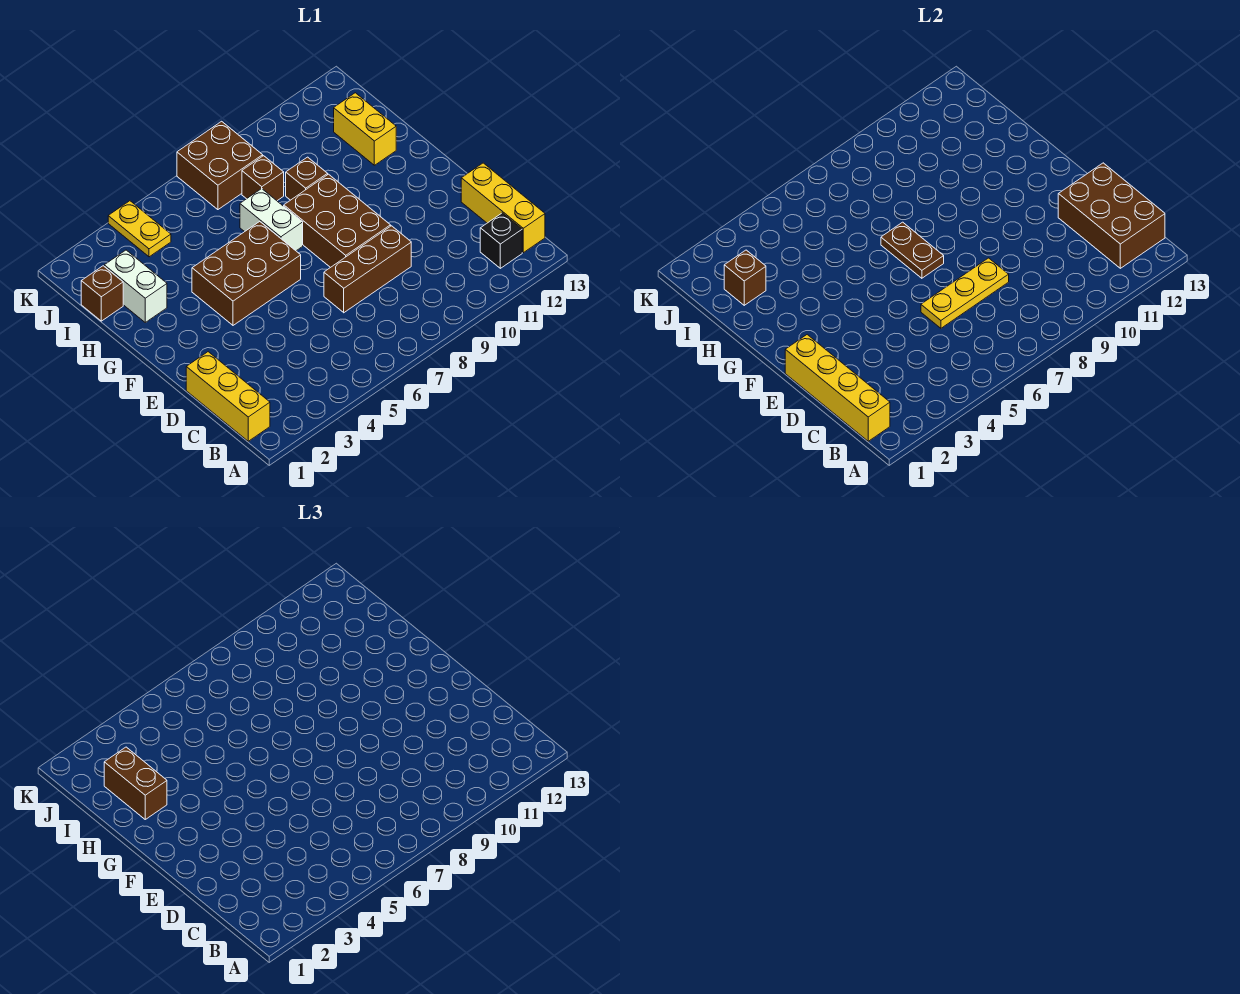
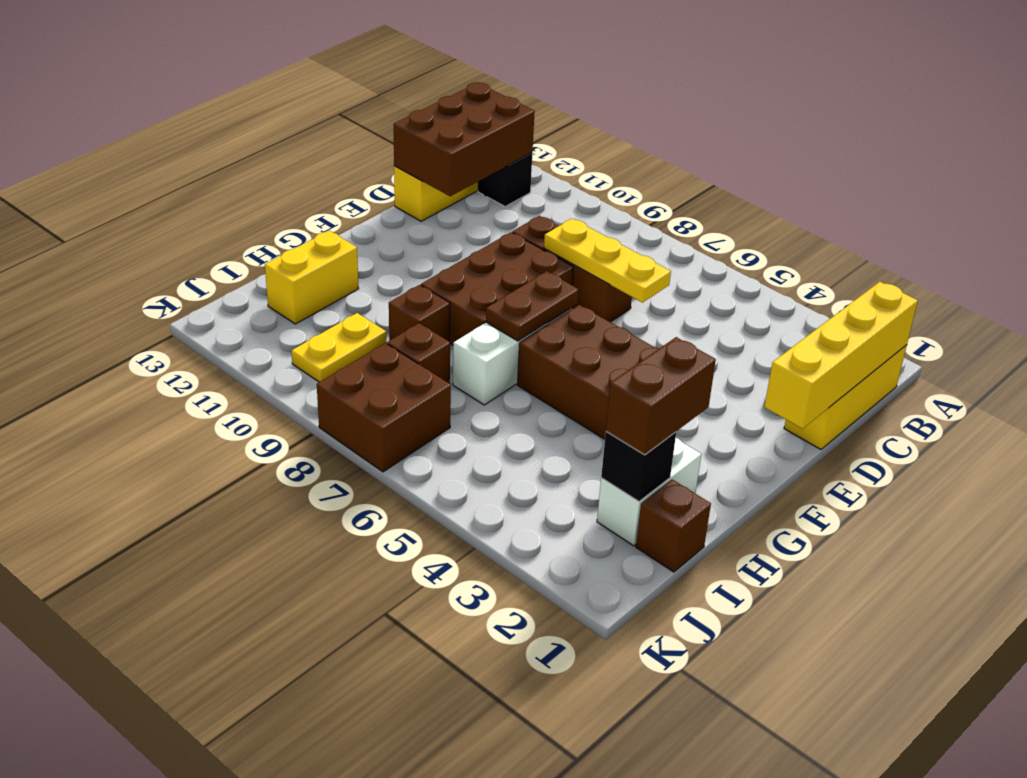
brown 1x1 brick [724,250,766,305] -> black 1x1 brick [601,432,676,501]
yellow 1x2 plate [108,201,171,257] -> yellow 1x2 plate moved to [292,313,386,382]

